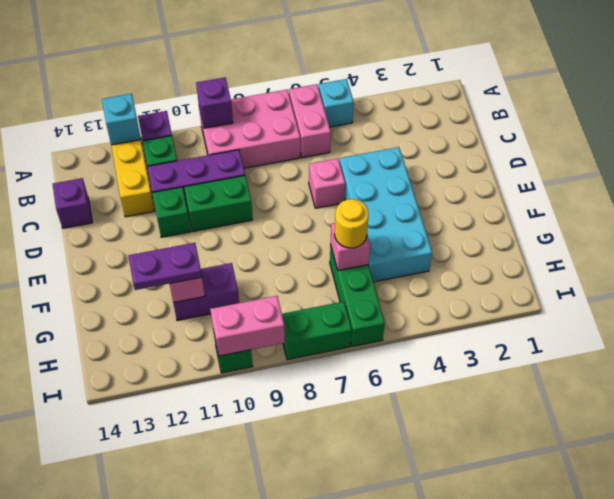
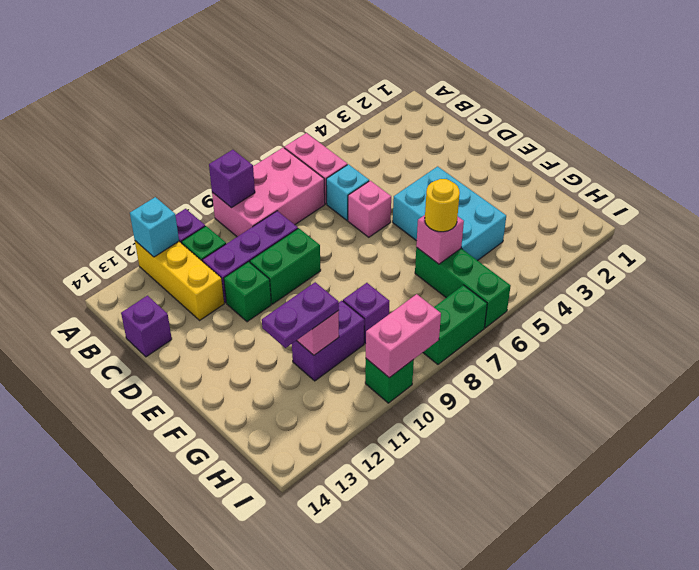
cyan 1x1 brick [319,79,354,127] -> cyan 1x1 brick moved to [326,164,369,220]
cyan 2x4 brick [340,147,432,282] -> cyan 2x3 brick [393,166,506,261]
none -> purple 1x1 brick [343,283,389,343]

